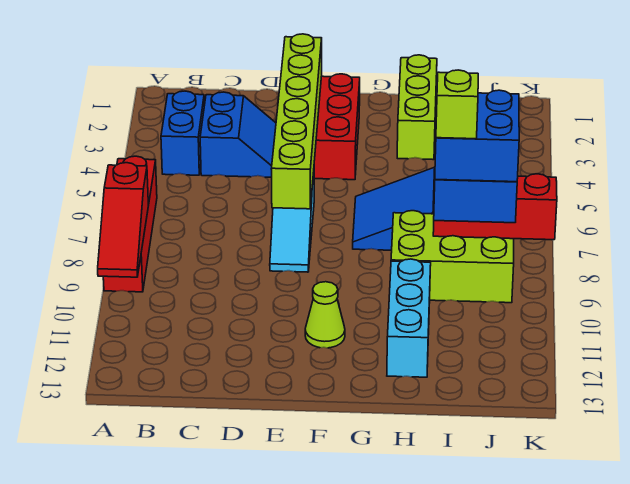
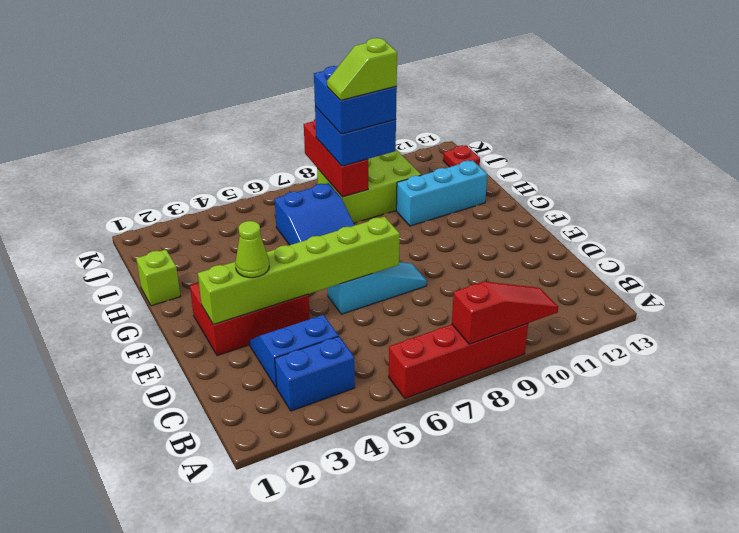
lime 1x1 cone [305,282,345,348] -> lime 1x1 cone moved to [235,221,269,278]
lime 1x3 brick [397,55,437,160] -> lime 1x1 brick [136,250,181,306]
lime 2x3 brick [391,211,514,303] -> lime 2x3 brick turned to [317,149,421,223]
none -> red 1x1 plate [443,145,480,167]

